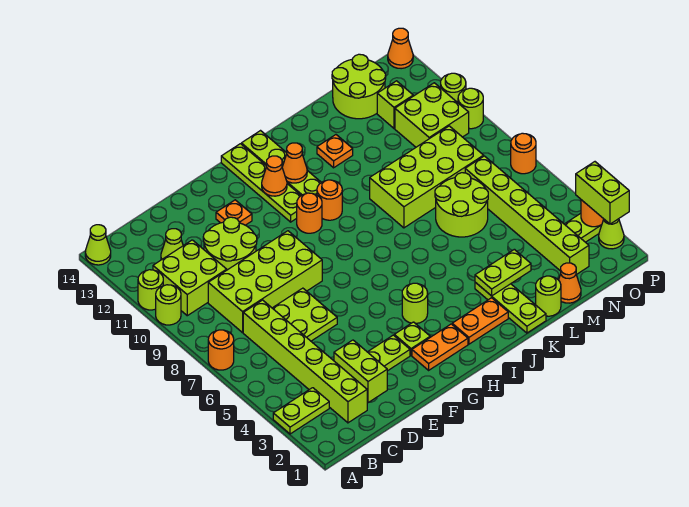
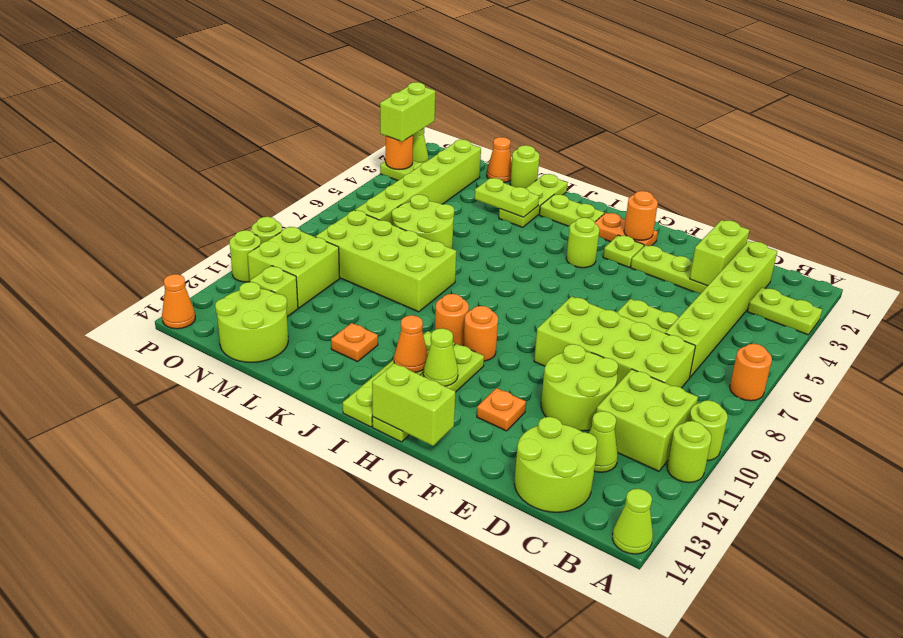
none -> lime 2x2 round brick [515,417,597,512]
none -> lime 1x2 brick [372,363,455,446]
orange 1x1 cone [262,156,287,196] -> lime 1x1 cone [423,328,458,386]
orange 1x2 plate [452,298,508,344] -> lime 1x2 plate [539,194,604,226]
orange 1x1 round brick [511,133,536,174] -> orange 1x1 round brick moved to [624,191,658,240]

